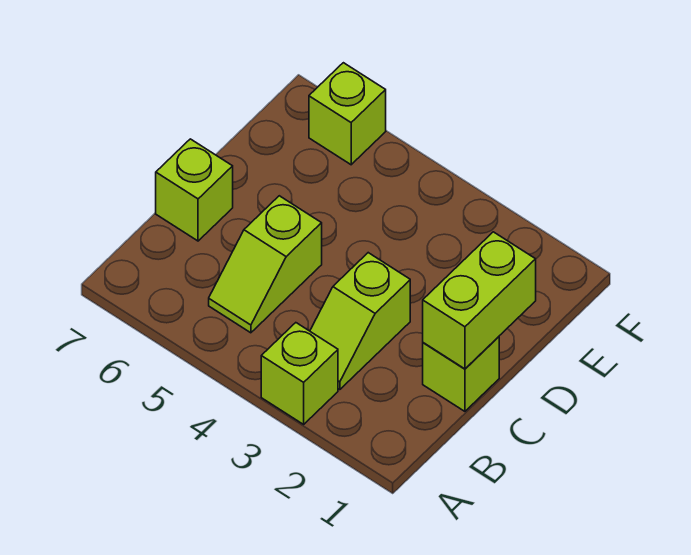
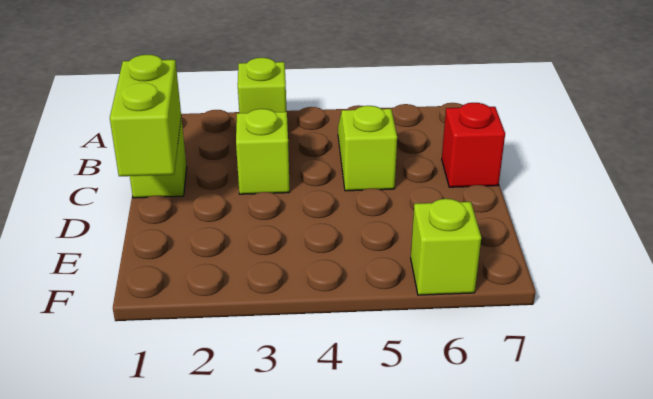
lime 1x1 brick [156,139,233,241] -> red 1x1 brick [442,103,505,187]

